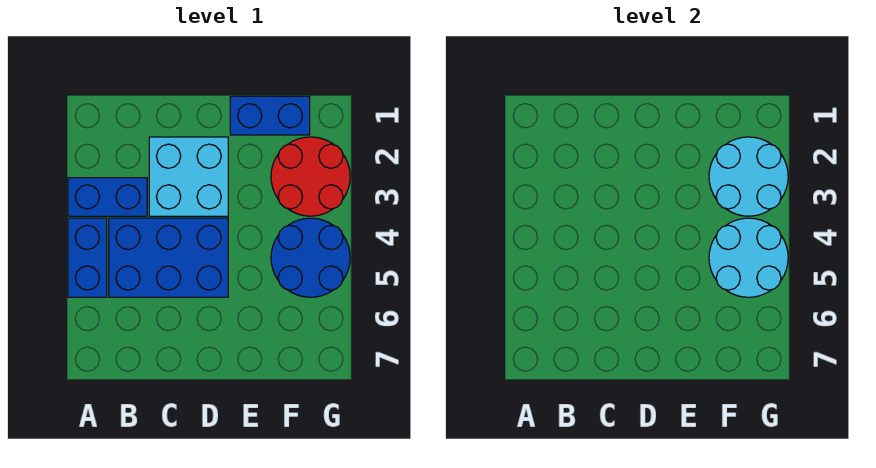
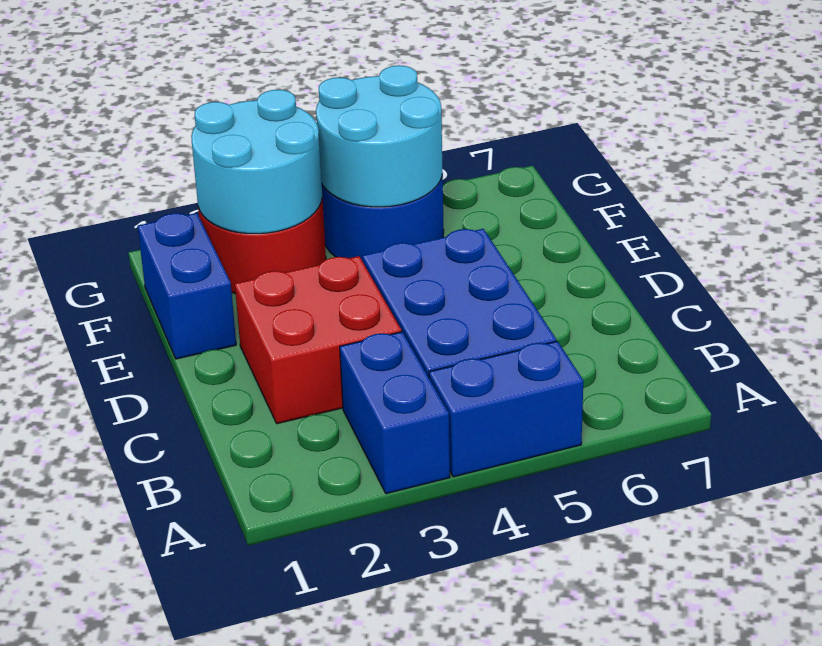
cyan 2x2 brick [149,137,228,216] -> red 2x2 brick [235,256,401,424]

